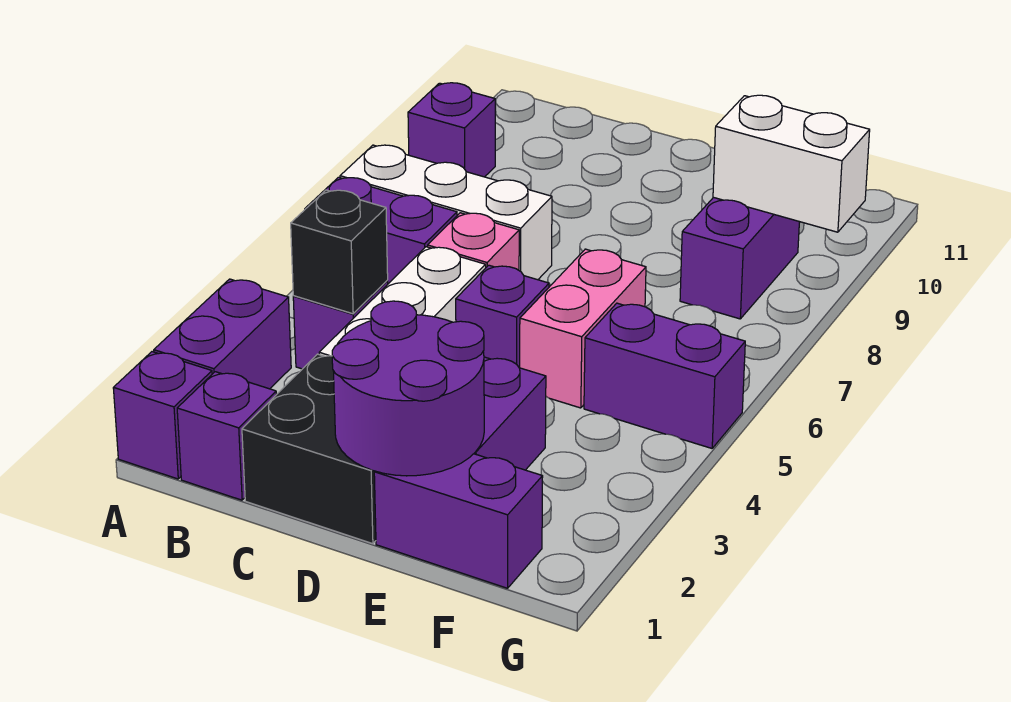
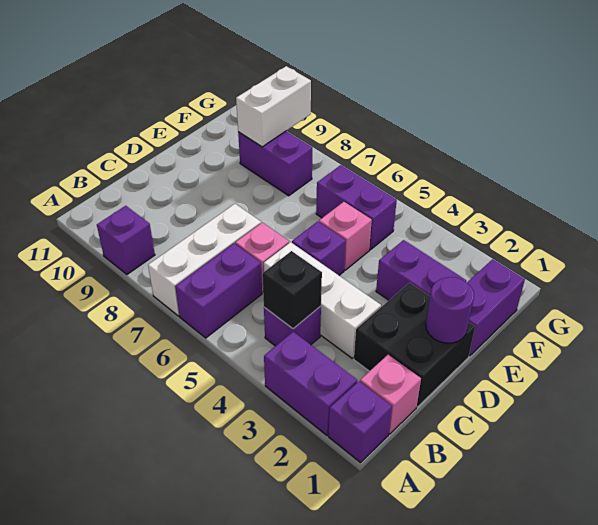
purple 1x1 brick [177,372,276,500] -> pink 1x1 brick [360,355,421,434]
purple 2x2 round brick [332,301,484,476] -> purple 1x1 round brick [426,277,474,343]
pink 1x2 brick [520,249,646,408] -> pink 1x1 brick [319,202,372,270]
purple 1x2 brick [584,303,745,448] -> purple 1x2 brick turned to [316,165,397,250]

